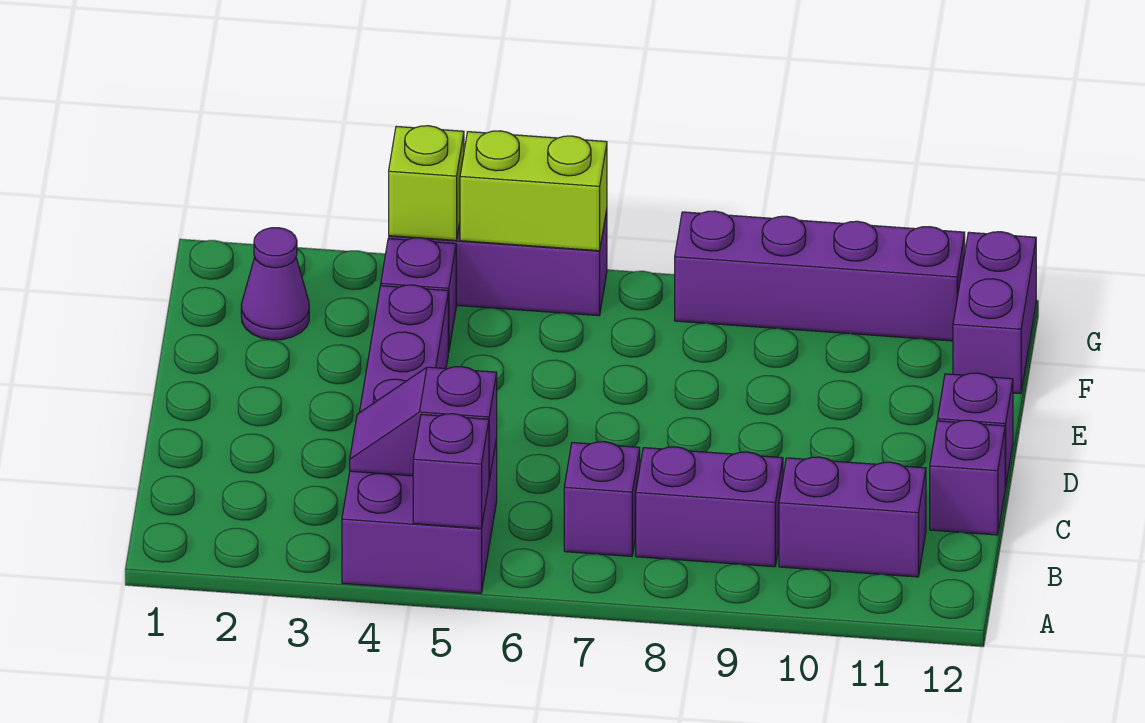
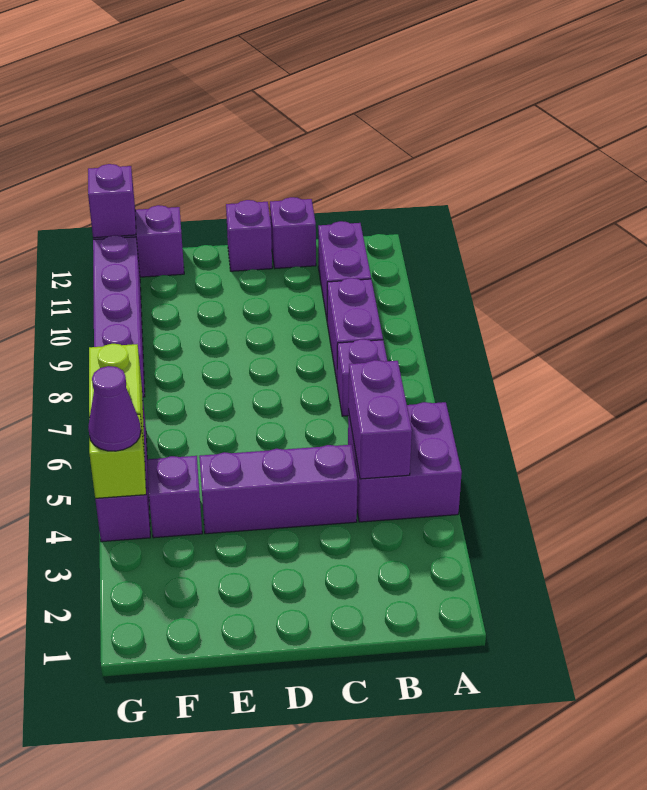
purple 1x1 brick [413,414,489,528] -> purple 1x1 brick moved to [88,164,136,238]
purple 1x2 slope [350,367,497,480] -> purple 1x2 brick [348,360,412,479]
purple 1x1 cone [241,228,309,340] -> purple 1x1 cone moved to [88,366,141,451]

